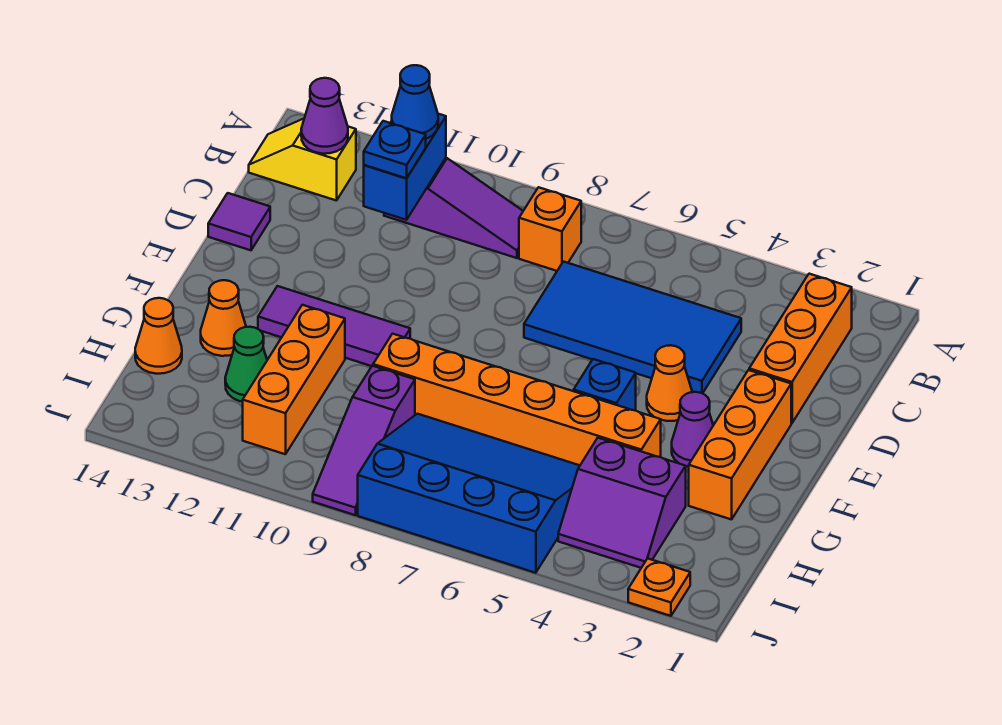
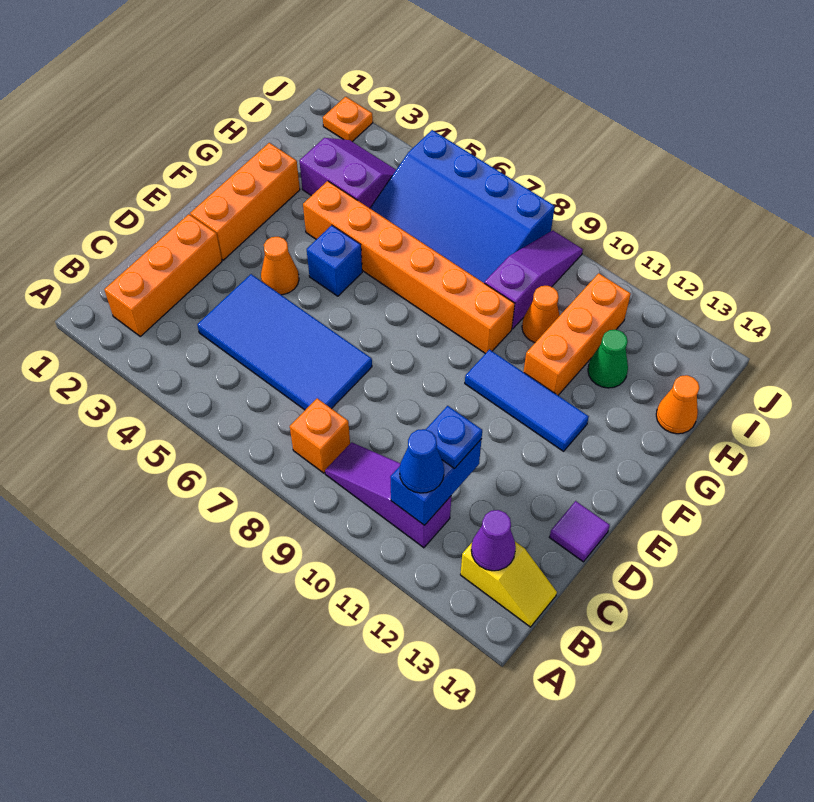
purple 1x1 cone [672,392,713,467] -> none
purple 1x3 tile [258,286,410,366] -> blue 1x3 tile [465,350,589,451]
orange 1x1 cone [201,280,246,356] -> orange 1x1 cone moved to [522,286,560,343]

